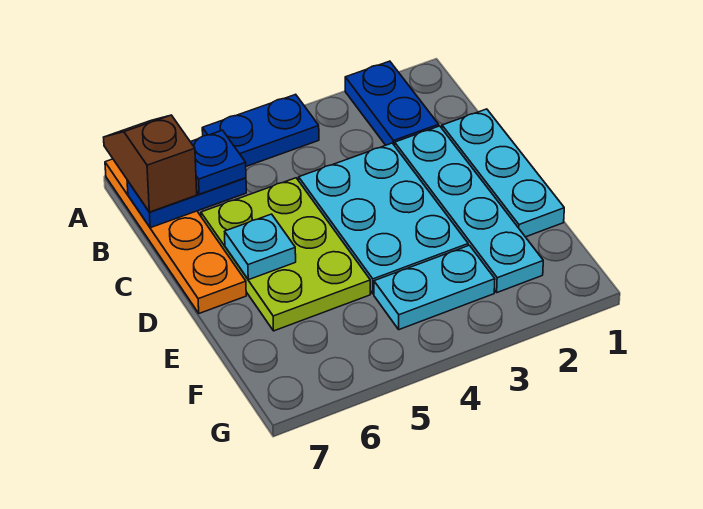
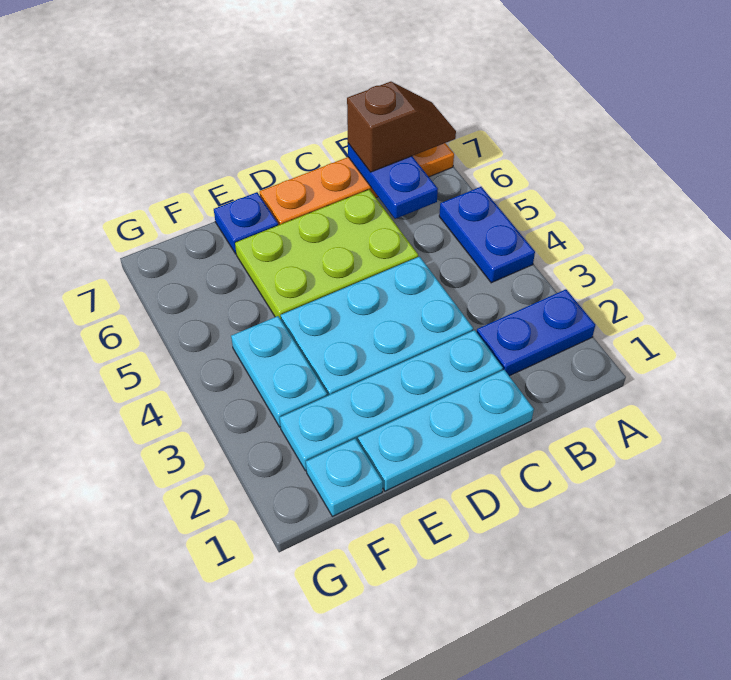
blue 1x1 plate [191,130,246,194] -> blue 1x1 plate moved to [214,192,278,254]
cyan 1x1 plate [225,214,296,280] -> cyan 1x1 plate moved to [306,438,383,516]

